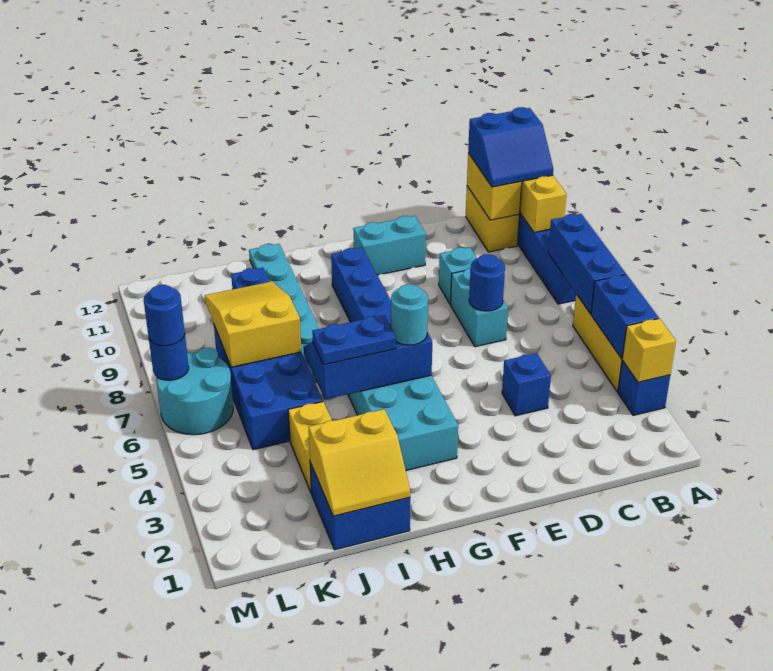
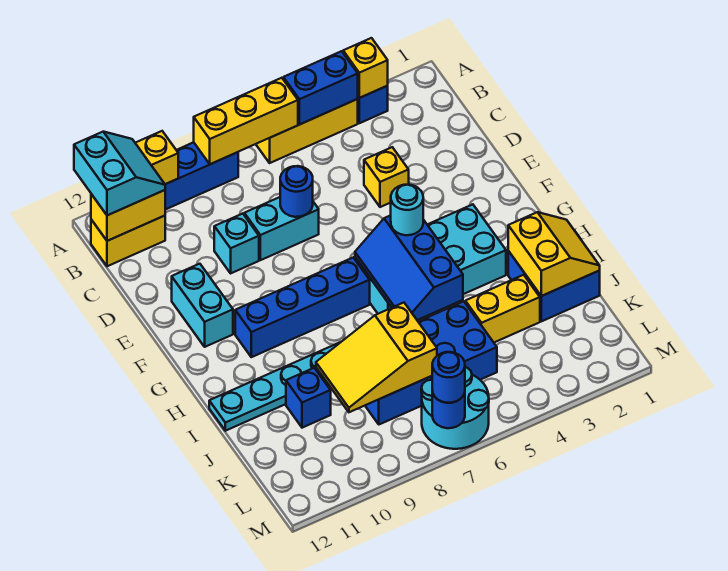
blue 1x3 brick [548,214,626,314] -> yellow 1x3 brick [194,78,298,164]
blue 2x2 slope [468,107,553,187] -> cyan 2x2 slope [74,132,165,215]
blue 1x1 brick [502,353,551,416] -> yellow 1x1 brick [364,147,409,207]
blue 1x2 plate [312,315,396,365] -> none

